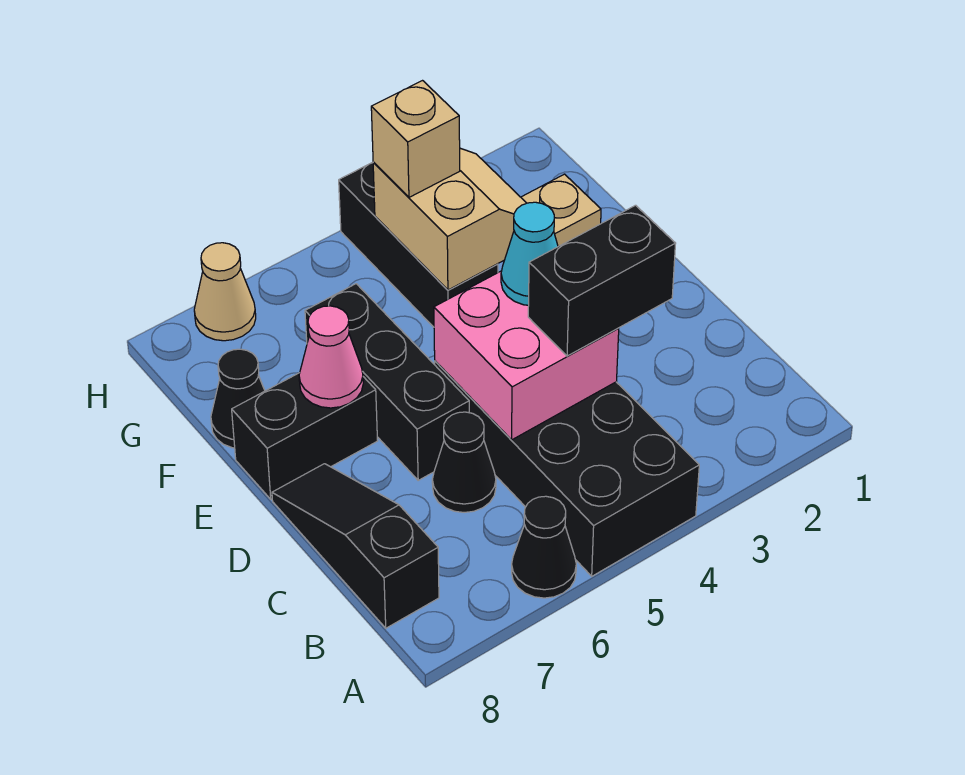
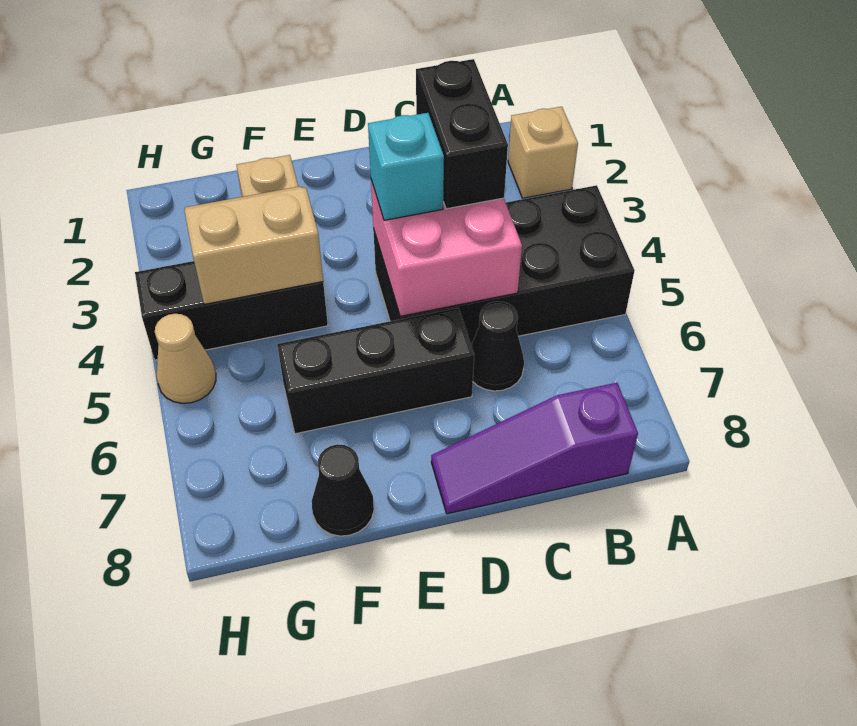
black 1x1 cone [512,496,576,598] -> none
black 1x3 slope [272,464,439,628] -> purple 1x3 slope [431,383,638,514]
cyan 1x1 cone [501,202,558,305] -> cyan 1x1 brick [368,113,444,220]
black 1x2 brick [232,373,378,499] -> none
pink 1x1 cone [299,306,363,408] -> none
tan 1x1 brick [371,81,460,197] -> tan 1x1 brick moved to [508,107,578,198]
tan 1x1 cone [194,243,256,341] -> tan 1x1 cone moved to [155,314,216,403]

